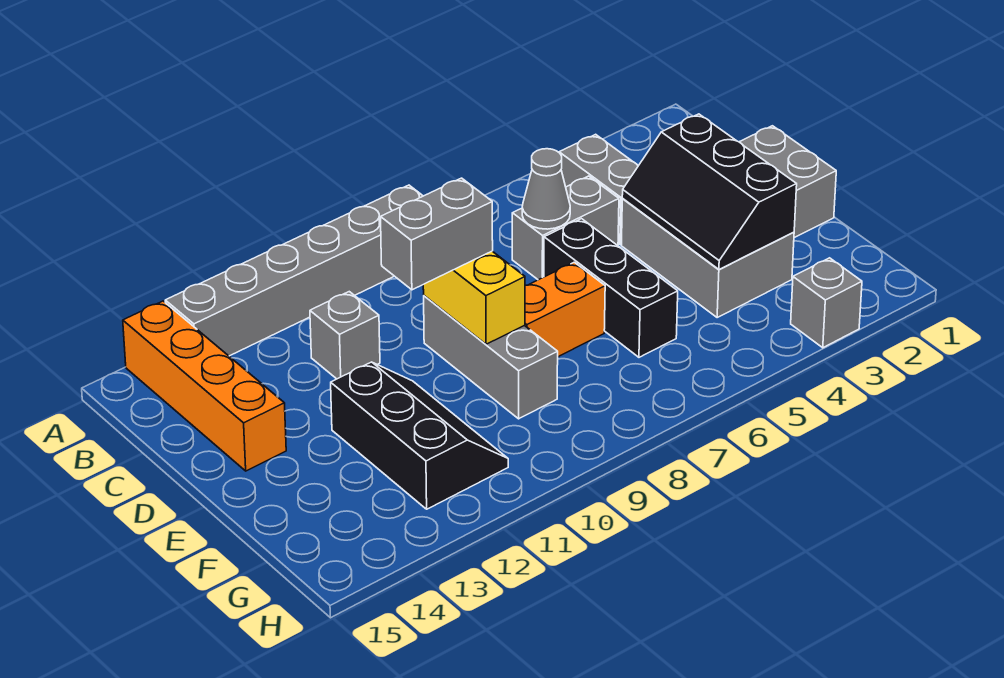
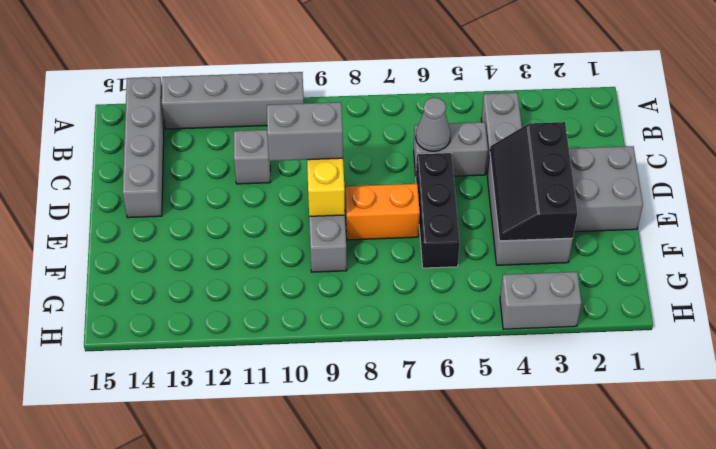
grey 1x6 brick [165,185,423,356] -> grey 1x4 brick [162,72,304,129]
orange 1x4 brick [123,301,286,471] -> grey 1x4 brick [123,77,164,218]
black 2x3 slope [331,362,508,509] -> none
grey 1x1 brick [791,258,862,348] -> grey 1x2 brick [500,272,582,329]

